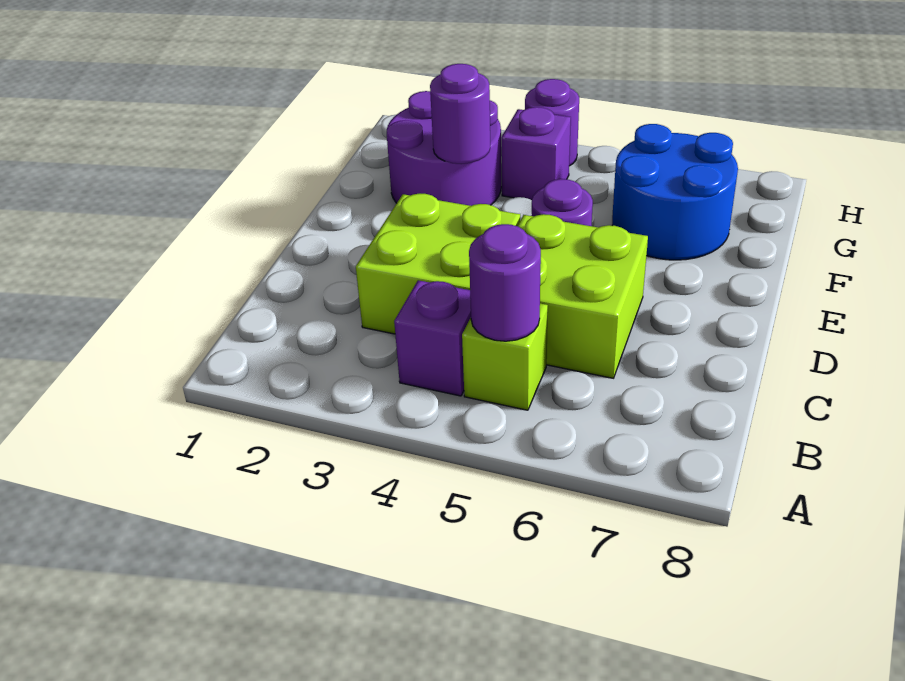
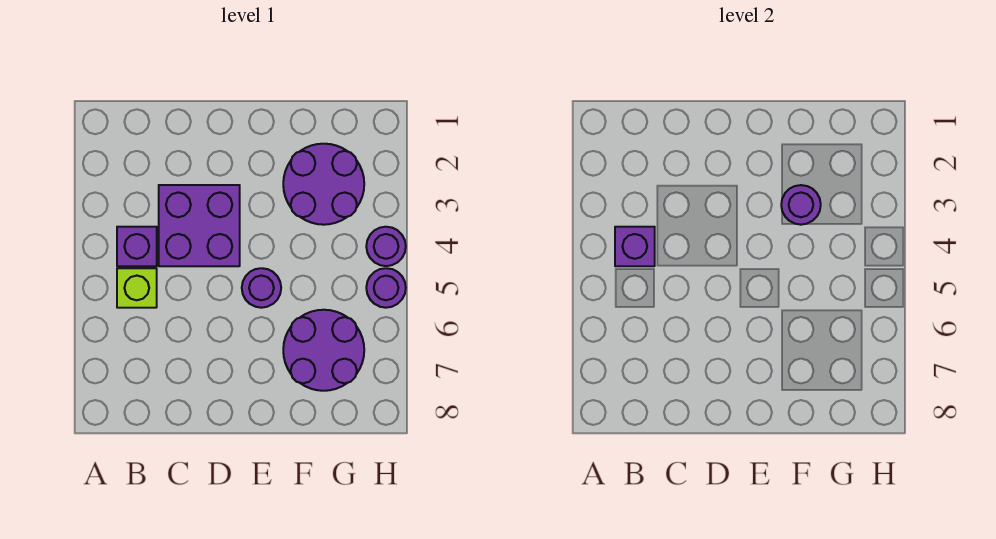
purple 1x1 round brick [469,224,541,341] -> purple 1x1 round brick moved to [366,268,406,308]
lime 2x2 brick [356,194,520,334] -> purple 2x2 brick [159,185,240,266]
lime 2x2 brick [518,214,648,378] -> none
blue 2x2 round brick [612,124,738,260] -> purple 2x2 round brick [283,310,364,391]
purple 1x1 brick [501,107,571,200] -> purple 1x1 brick moved to [615,227,655,266]

